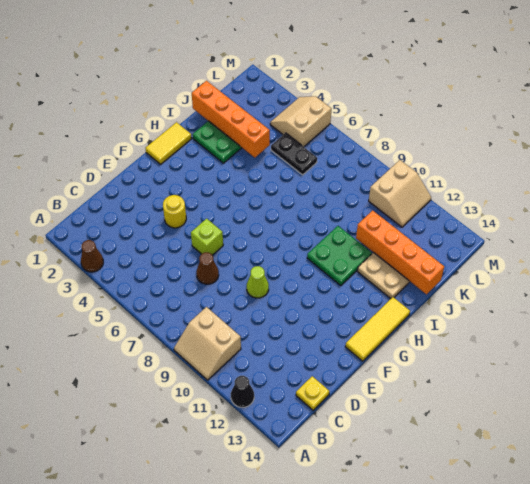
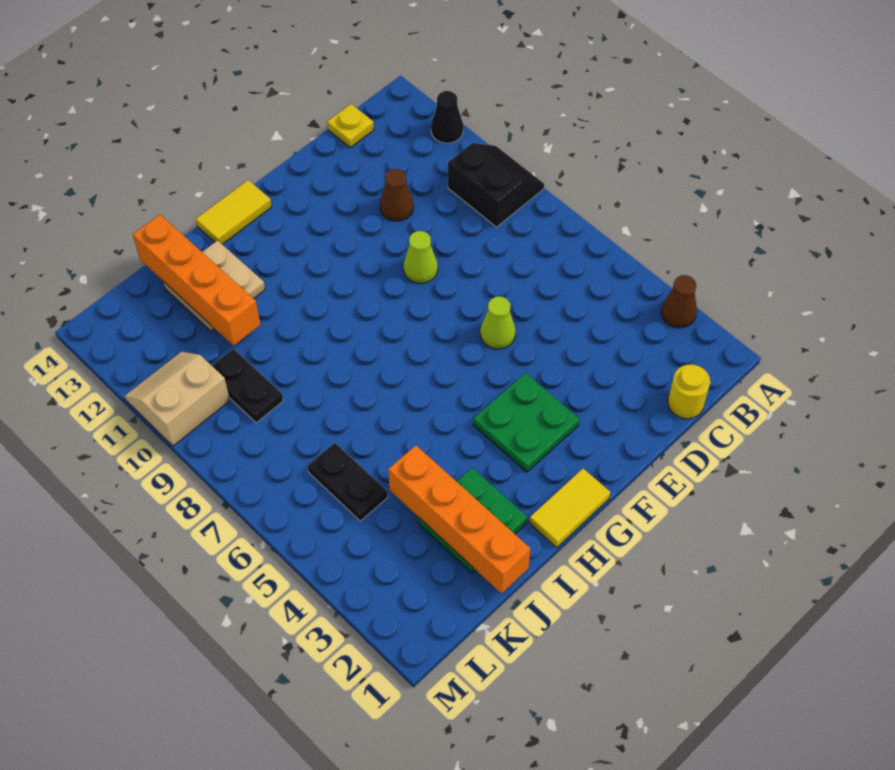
tan 2x2 slope [174,307,241,380] -> black 2x2 slope [448,143,544,227]
brown 1x1 cone [196,252,219,284] -> brown 1x1 cone moved to [380,169,413,221]
yellow 1x1 round brick [163,195,186,228] -> yellow 1x1 round brick moved to [668,365,710,419]
lime 1x1 brick [191,219,223,255] -> lime 1x1 cone [480,297,515,349]
yellow 1x3 tile [345,297,410,361] -> yellow 1x2 tile [196,180,272,244]
green 2x2 plate [307,226,372,286] -> green 2x2 plate moved to [473,373,579,472]
none -> black 1x2 plate [212,349,283,423]
tan 2x2 slope [270,96,331,147] -> none

